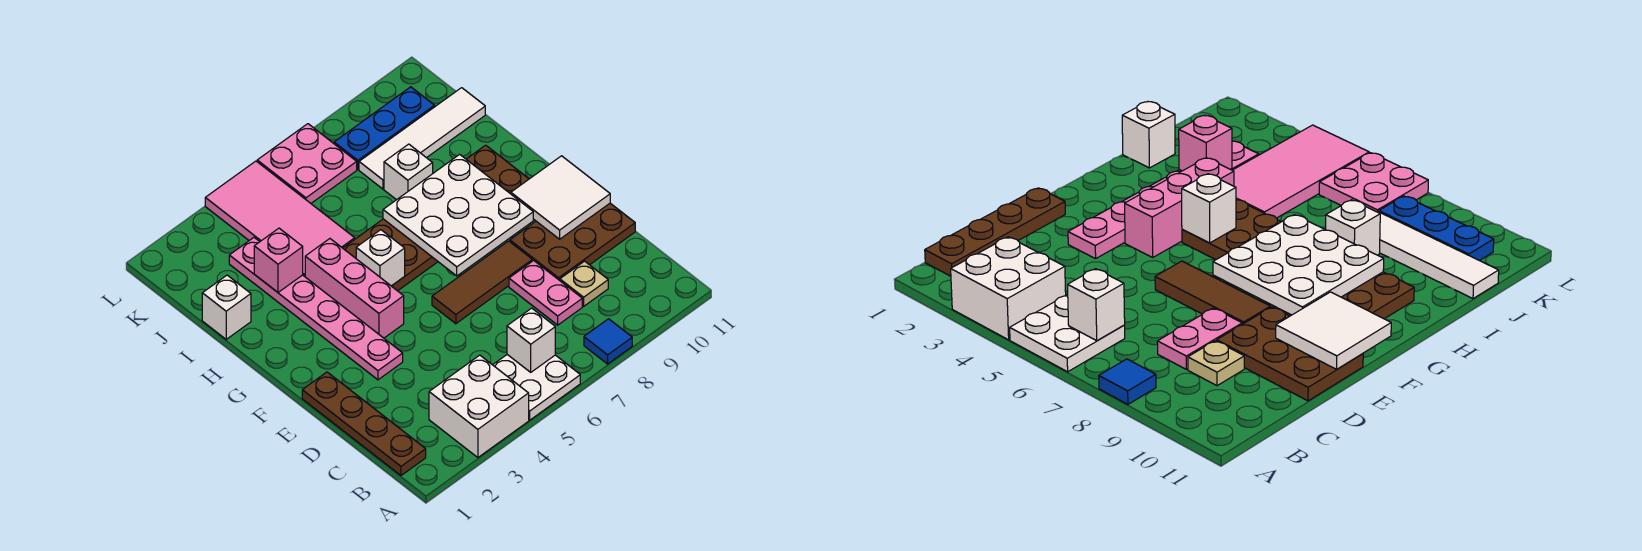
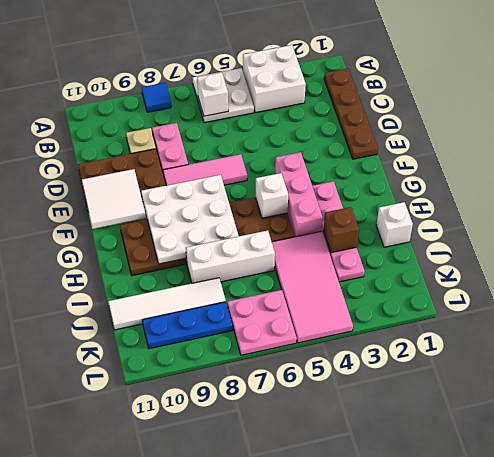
pink 1x6 plate [229,238,403,380] -> pink 1x4 plate [312,181,365,282]
brown 1x3 tile [432,241,532,324] -> pink 1x3 tile [163,154,247,186]
pink 1x1 brick [254,228,303,292] -> brown 1x1 brick [323,207,359,253]
white 1x1 brick [384,144,433,200] -> white 1x3 brick [186,230,275,283]

